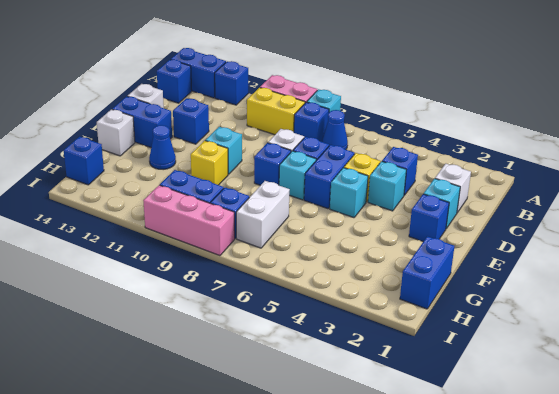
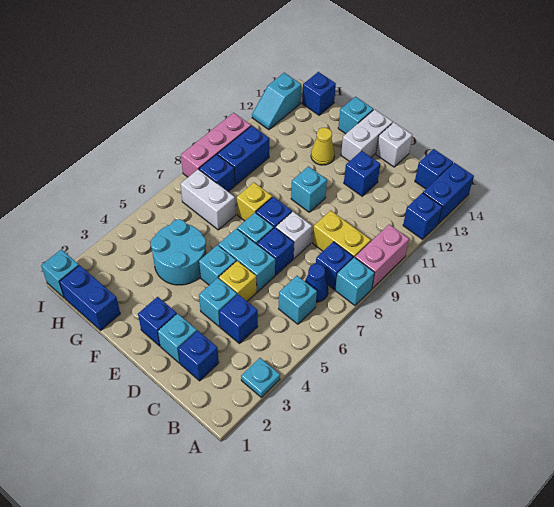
none -> cyan 1x1 plate [241,358,280,397]
none -> cyan 1x1 brick [279,276,317,324]
yellow 1x2 brick [247,88,305,135] -> yellow 1x2 brick turned to [313,210,371,258]
white 1x1 brick [435,164,471,213] -> blue 1x1 brick [178,331,219,381]
blue 1x2 brick [304,145,354,209] -> cyan 1x2 brick [218,229,275,292]
blue 1x2 brick [112,96,172,147] -> white 1x2 brick [341,109,393,161]
none -> cyan 2x2 round brick [150,219,206,285]
yellow 1x1 brick [191,141,228,185] -> yellow 1x1 brick moved to [237,183,272,221]
blue 1x1 cone [149,125,176,170] -> yellow 1x1 cone [311,128,335,165]
white 1x1 brick [97,109,135,156] -> cyan 1x1 brick [338,97,373,134]
none -> cyan 1x1 brick [41,249,79,298]
none -> cyan 1x2 slope [252,73,301,129]

